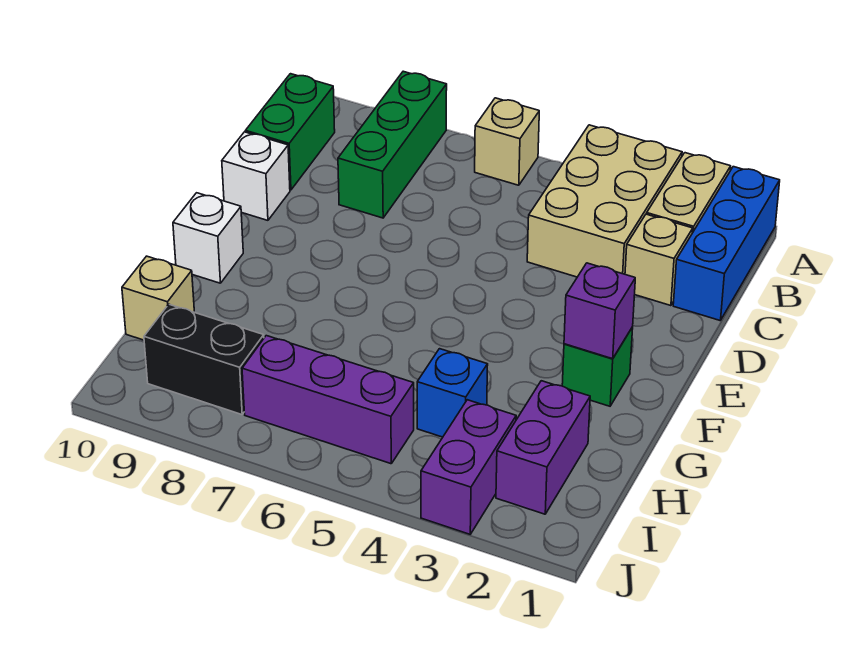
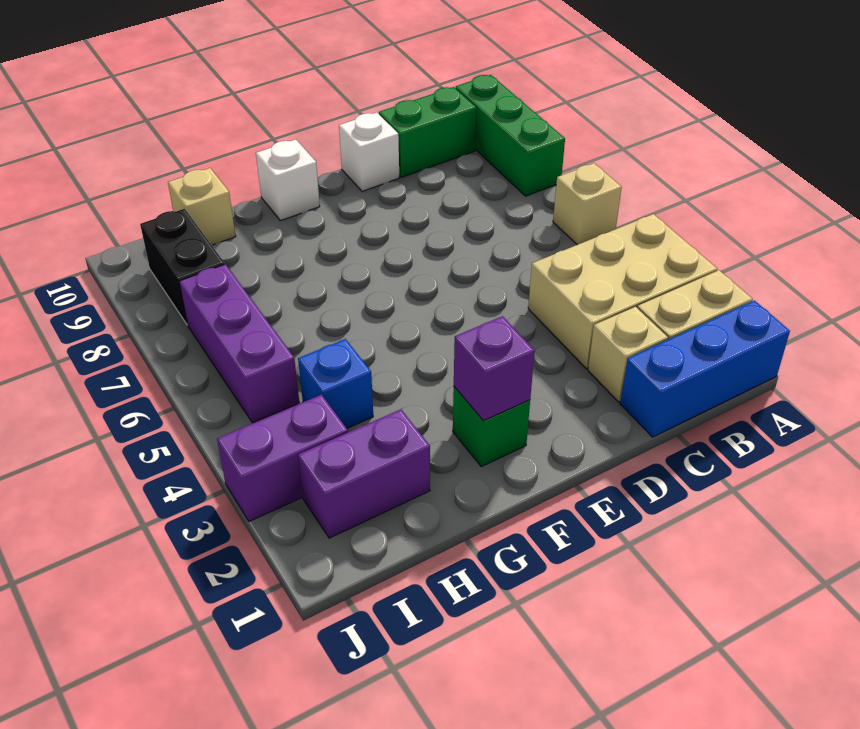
green 1x3 brick [338,71,447,218] -> green 1x3 brick turned to [456,75,565,196]

